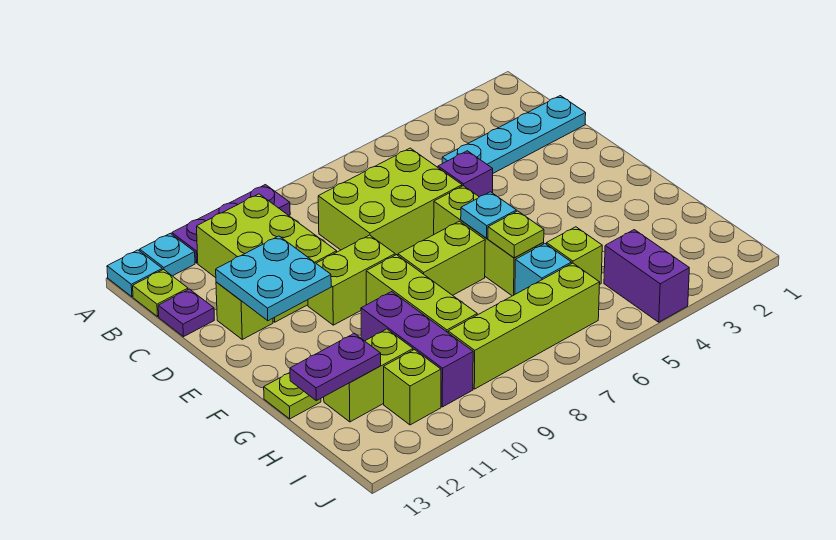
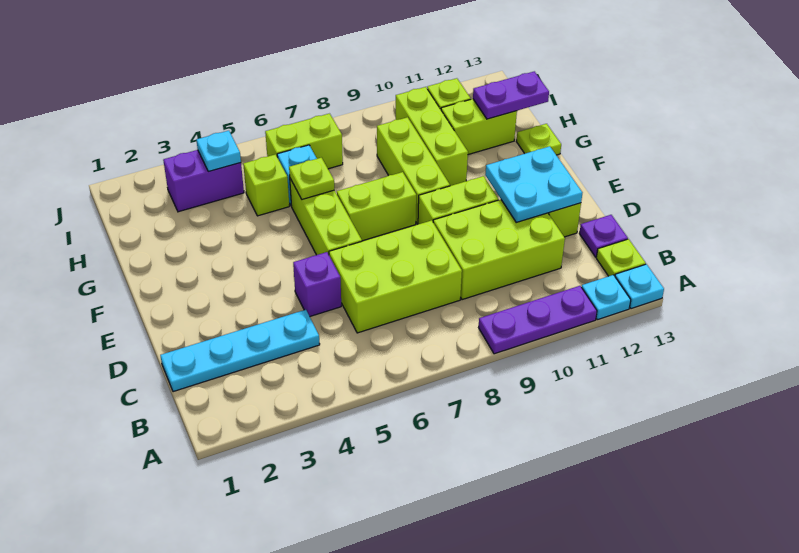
lime 2x3 brick [197,194,337,322] -> lime 2x3 brick turned to [433,200,565,300]
cyan 1x1 plate [461,192,516,238] -> cyan 1x1 plate moved to [196,131,241,171]
purple 1x3 brick [361,292,473,407] -> lime 1x3 brick [396,87,468,186]
purple 1x2 brick [604,230,689,322] -> purple 1x2 brick turned to [163,150,244,212]
lime 1x4 brick [448,263,600,389] -> lime 1x2 brick [265,114,343,169]

